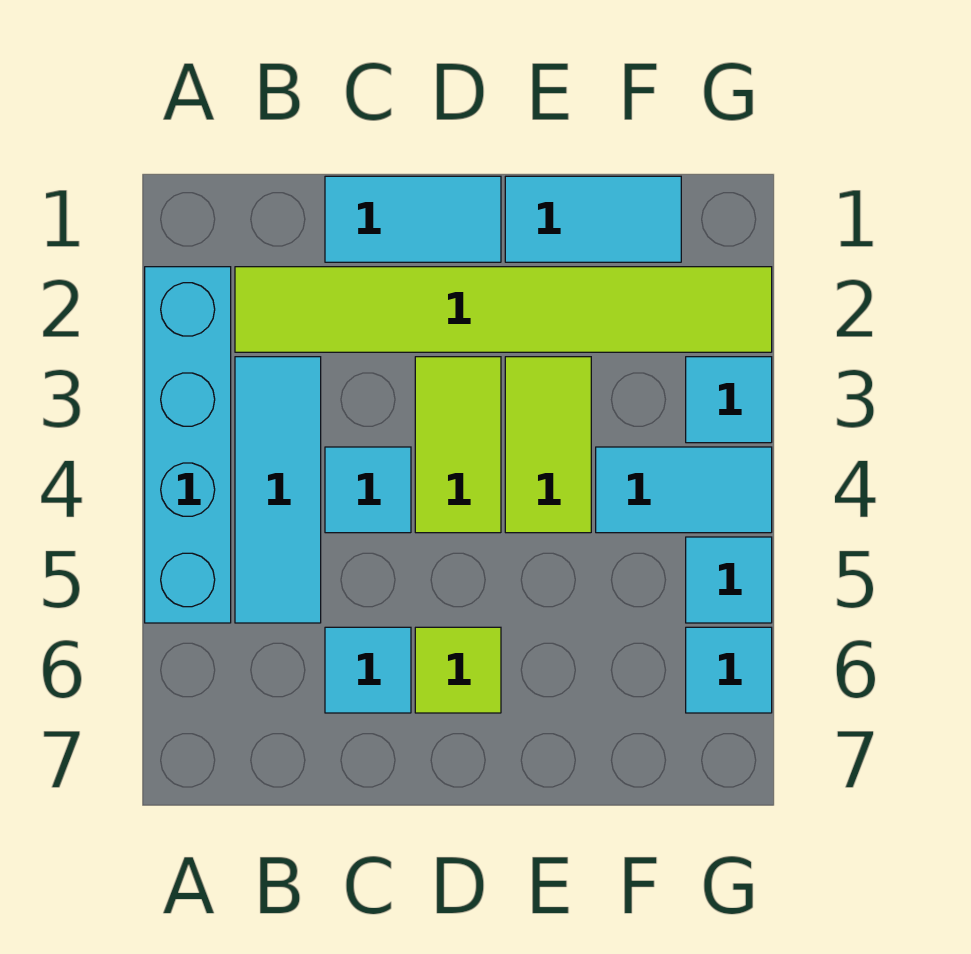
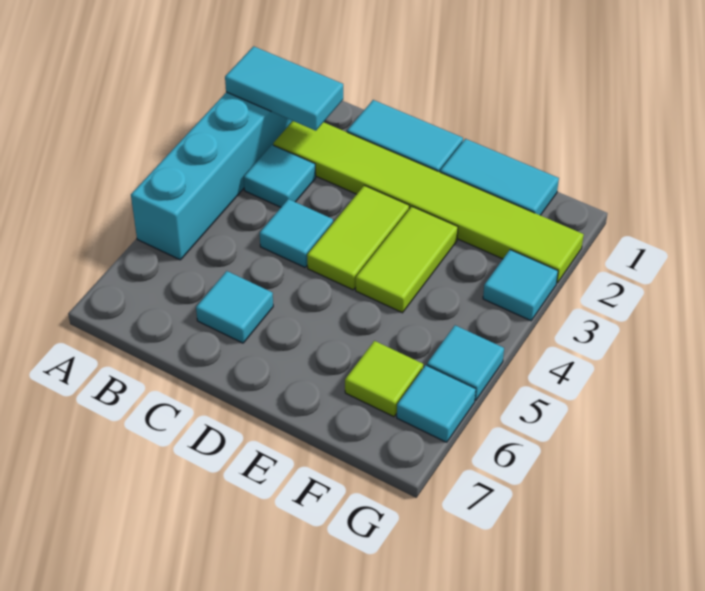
cyan 1x3 tile [235,357,321,623] -> cyan 1x1 tile [244,145,316,207]
lime 1x1 tile [415,627,501,713] -> lime 1x1 tile moved to [345,341,423,417]
cyan 1x2 tile [596,447,772,533] -> cyan 1x2 tile moved to [225,46,343,131]

